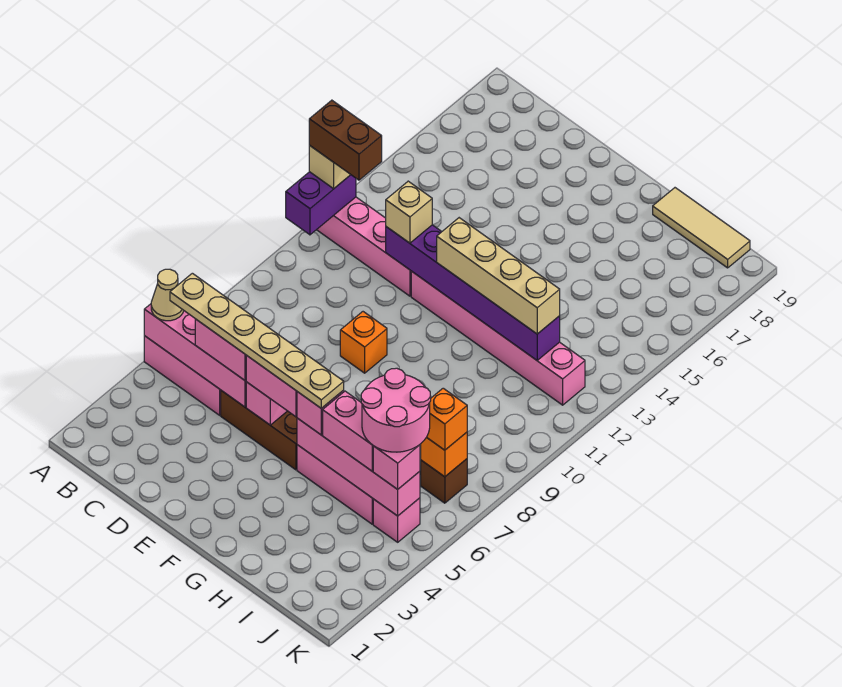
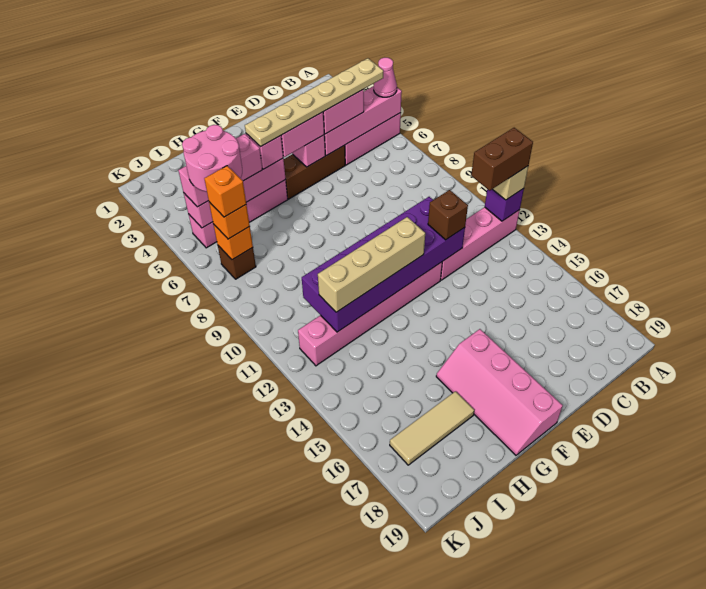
tan 1x1 cone [151,269,184,321] -> pink 1x1 cone [374,58,397,97]
purple 1x2 brick [286,172,356,235] -> purple 1x1 brick [485,189,524,221]
purple 1x6 brick [386,225,560,360] -> purple 2x6 brick [302,197,465,332]
tan 1x1 brick [386,181,432,243] -> brown 1x1 brick [428,190,468,240]
orange 1x1 brick [340,312,387,373] -> orange 1x1 brick moved to [204,166,246,217]
none -> pink 2x4 slope [436,329,563,455]
tan 1x3 tile [653,188,750,268] -> tan 1x3 tile moved to [390,391,474,465]

